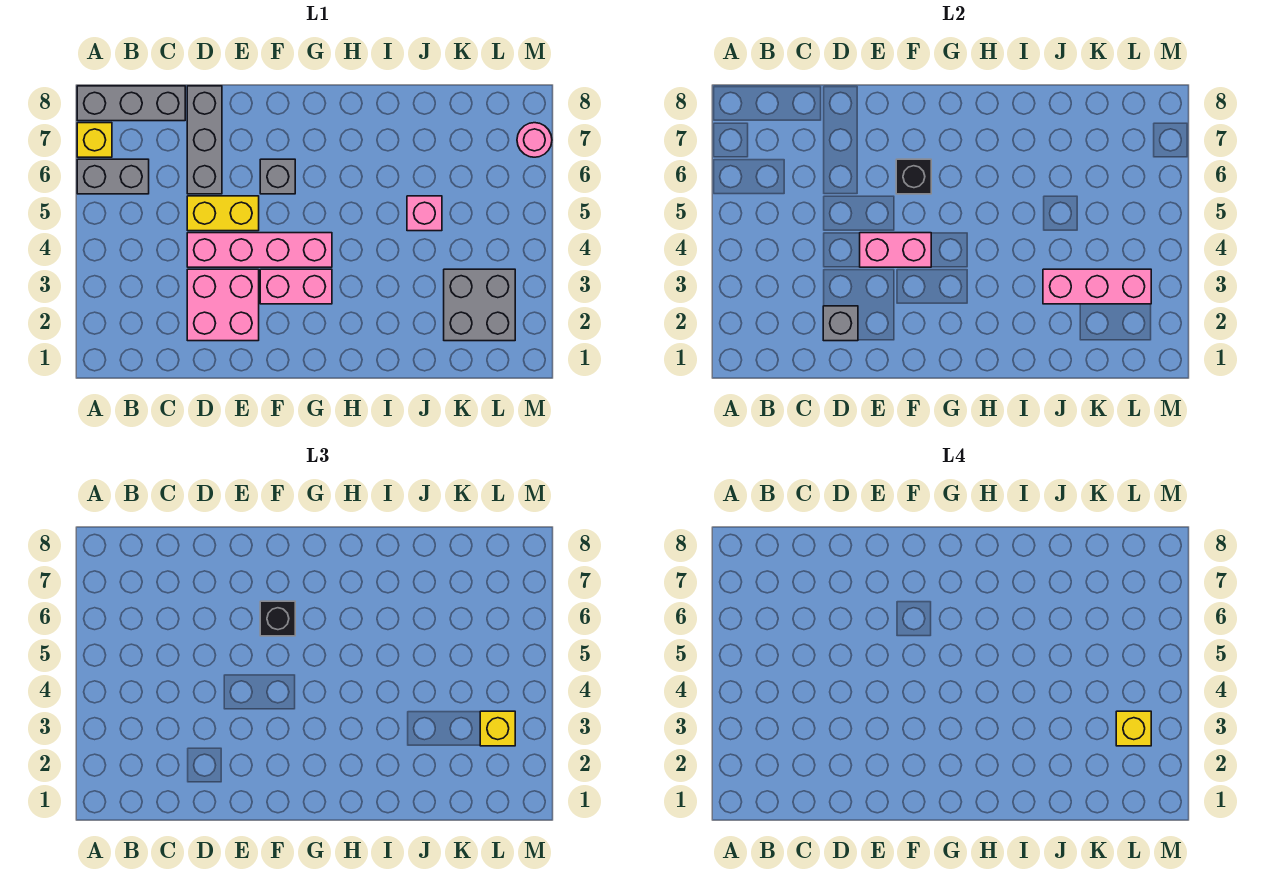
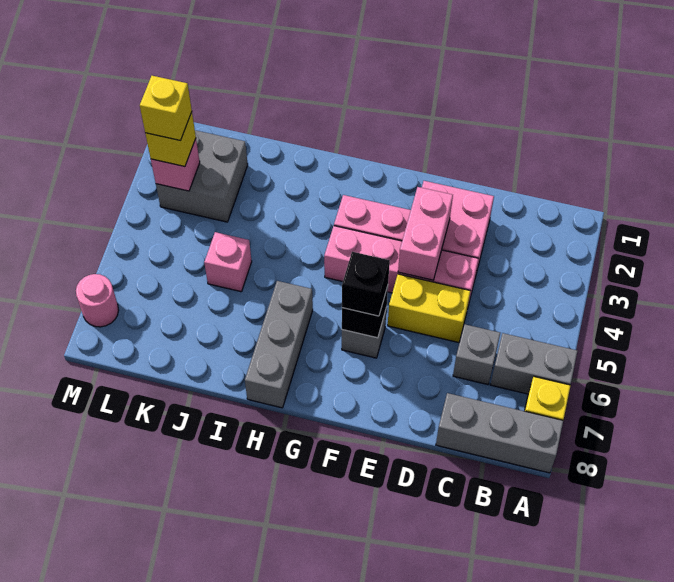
grey 1x1 brick [823,306,858,341] -> grey 1x1 brick moved to [453,324,500,385]
grey 1x3 brick [187,86,222,194] -> grey 1x3 brick moved to [245,281,313,408]
pink 1x2 brick [860,233,931,267] -> pink 1x2 brick turned to [398,187,453,280]
pink 1x3 brick [1043,269,1151,304] -> pink 1x1 brick [151,139,200,191]

